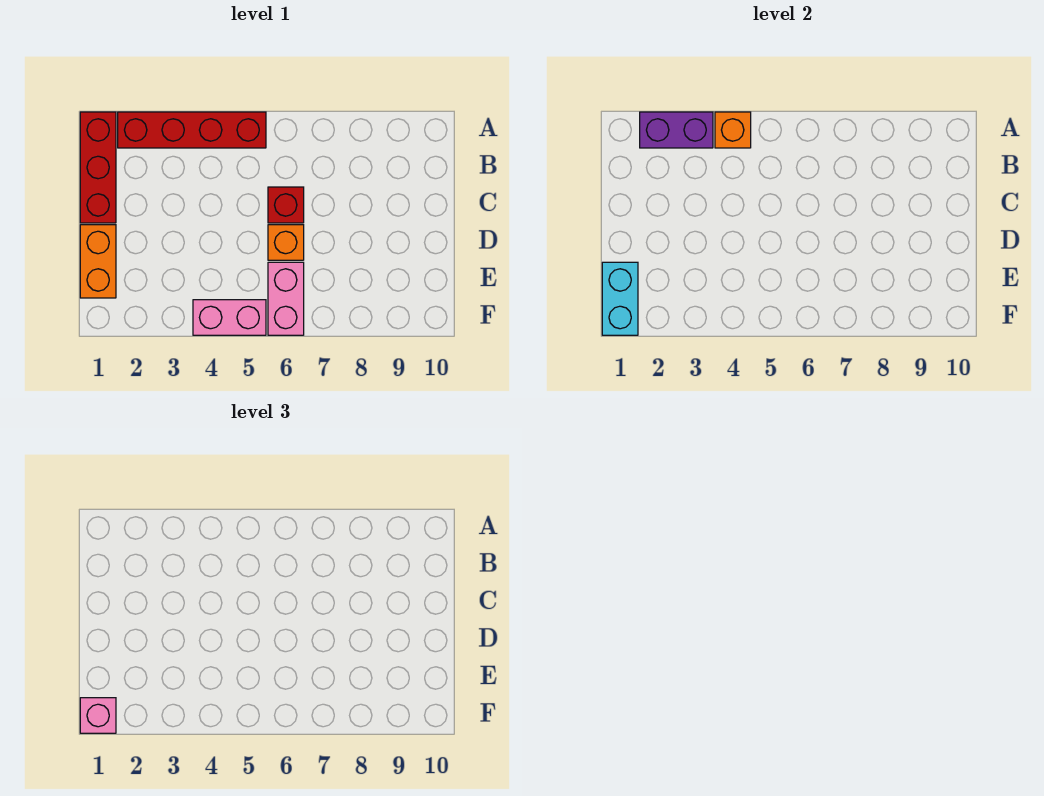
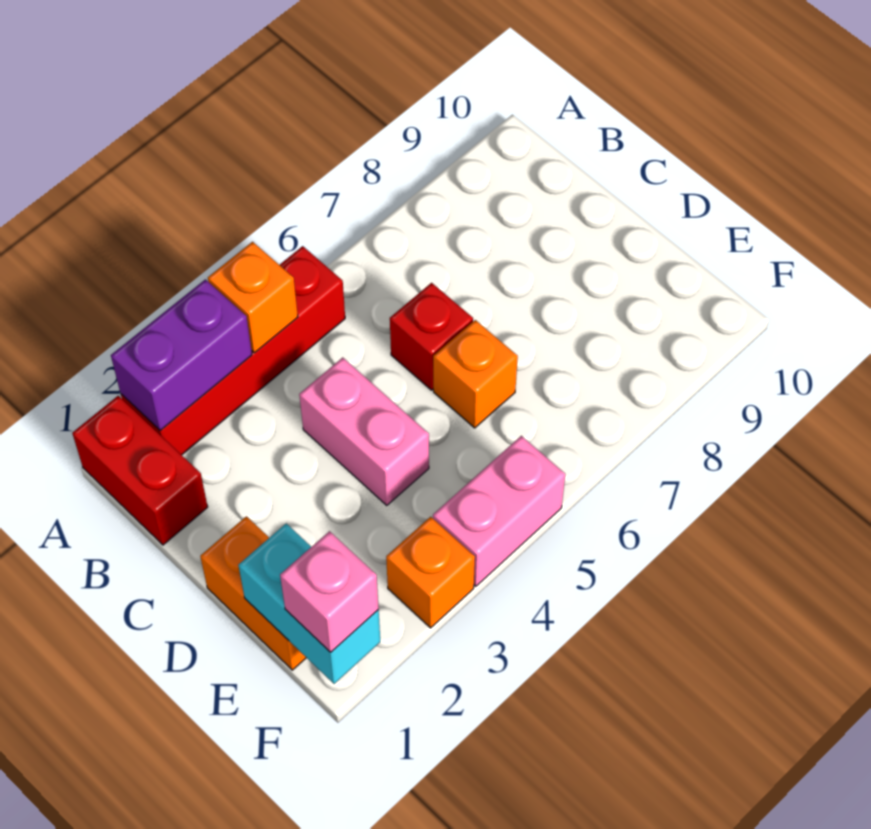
red 1x3 brick [80,112,116,223] -> red 1x2 brick [72,396,208,545]
pink 1x2 brick [268,262,304,335] -> pink 1x2 brick moved to [299,358,429,505]
none -> orange 1x1 brick [386,517,475,628]

